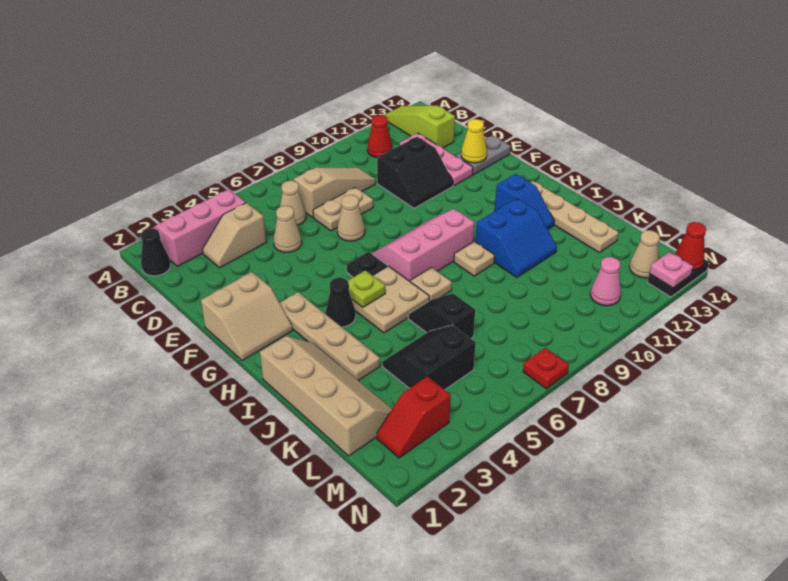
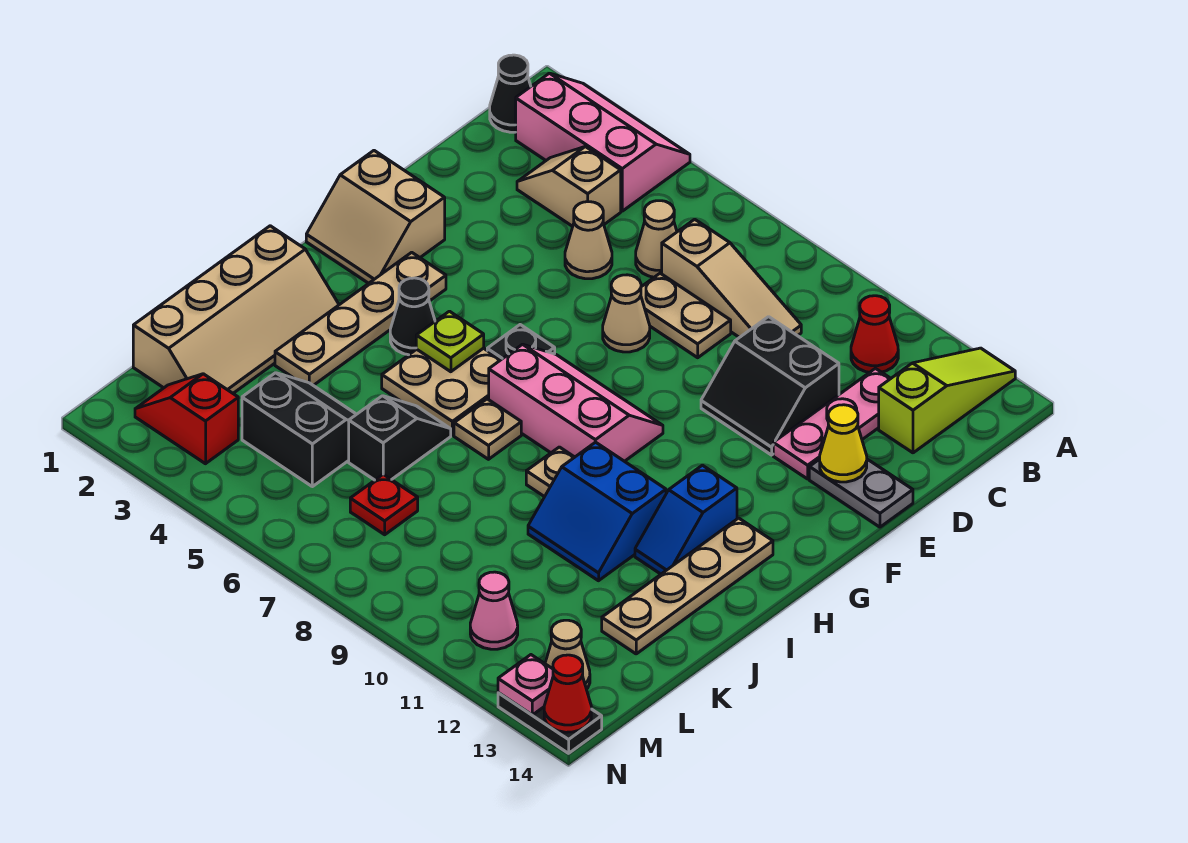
red 1x1 plate [523,348,569,389] -> red 1x1 plate moved to [350,474,418,535]

